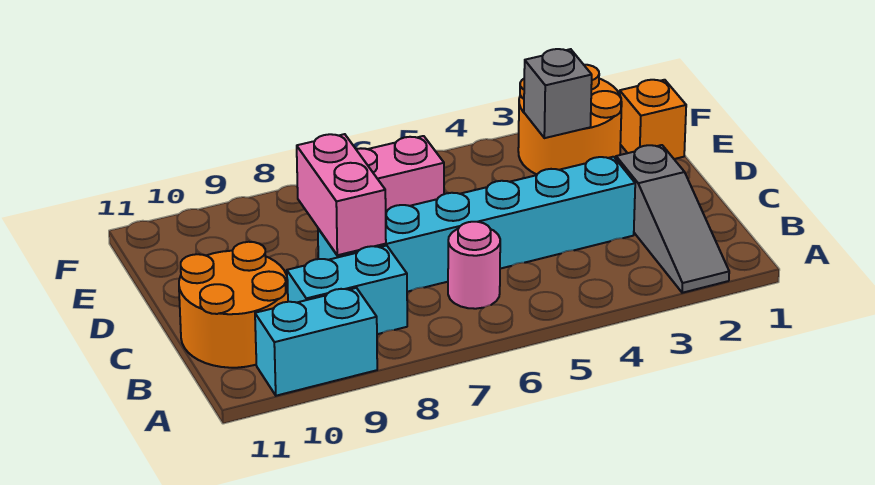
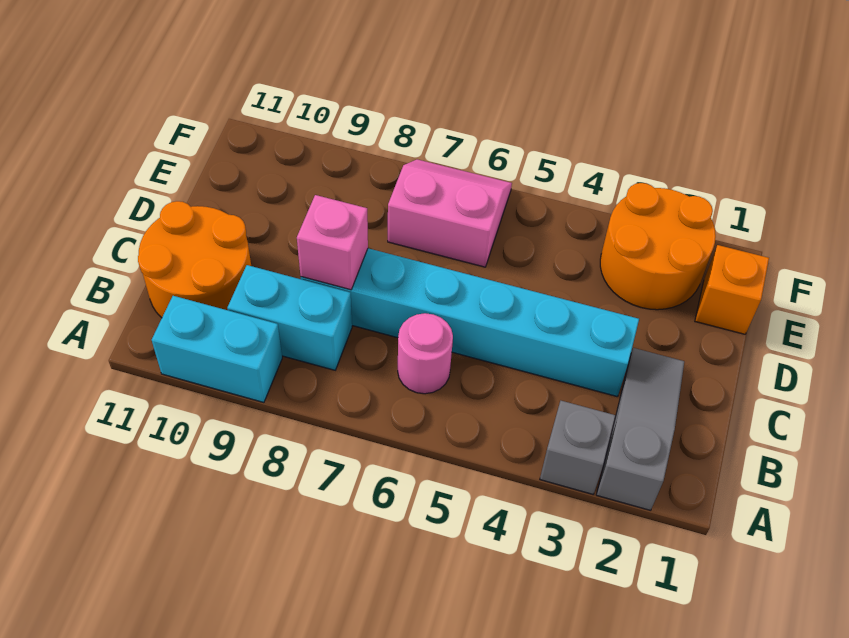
grey 1x3 slope [616,145,729,293] -> grey 1x3 slope turned to [596,348,684,510]
pink 1x2 brick [297,134,386,255] -> pink 1x1 brick [297,195,368,290]
grey 1x1 brick [524,49,592,138] -> grey 1x1 brick moved to [540,401,616,494]

